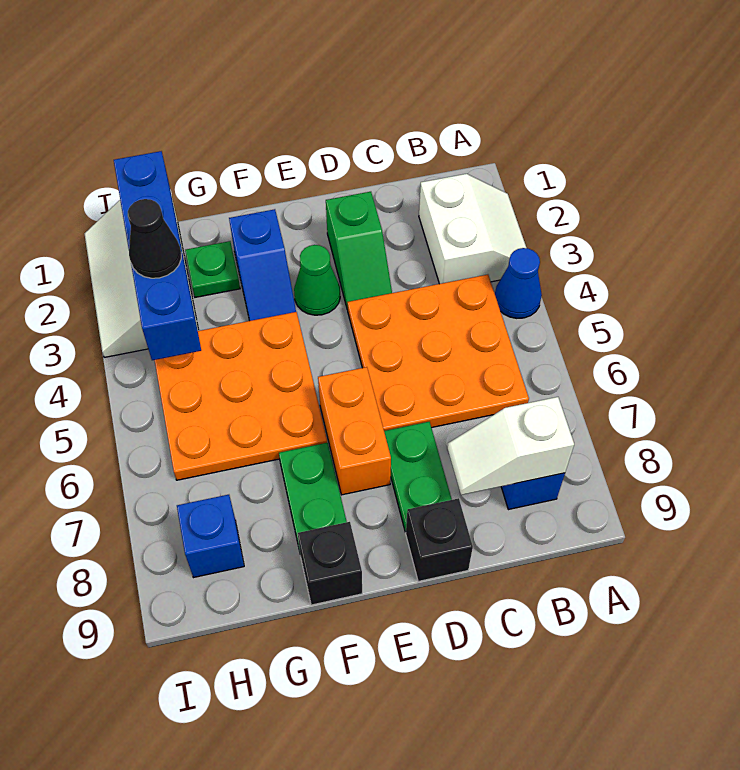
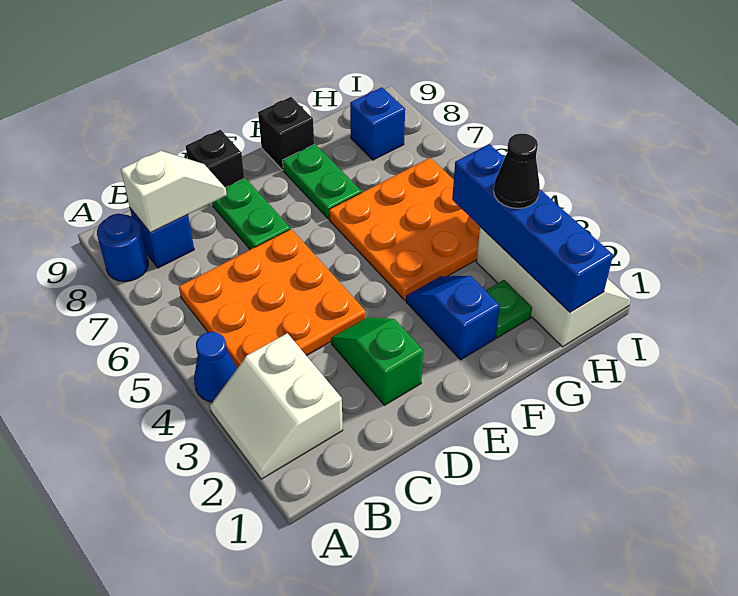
none -> blue 1x1 round brick [97,214,148,282]
green 1x1 cone [294,245,340,315] -> none
orange 1x2 brick [318,367,391,495] -> none

